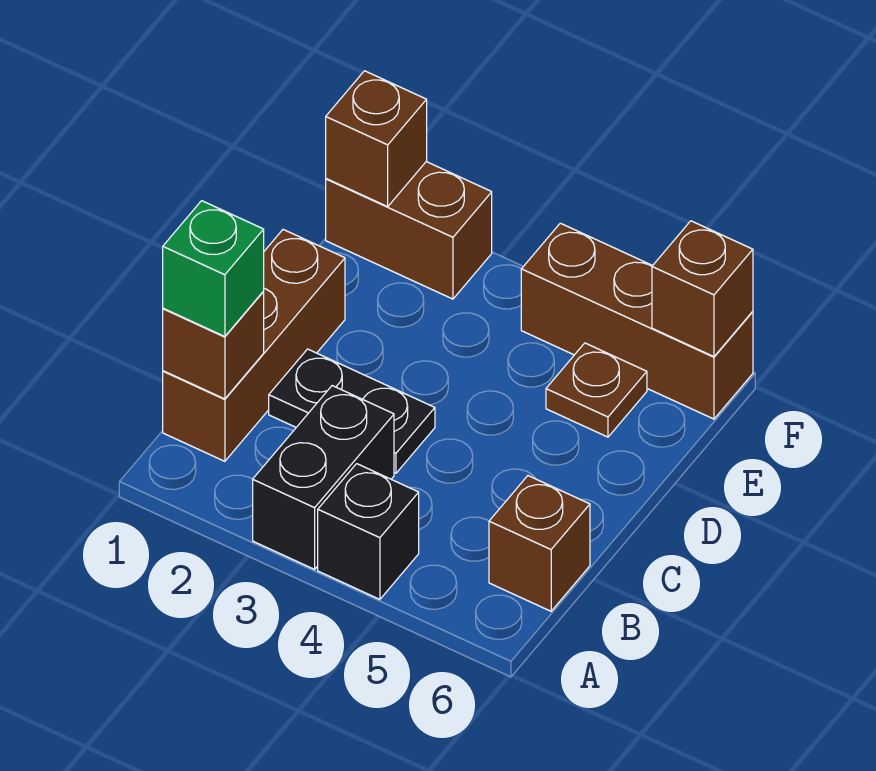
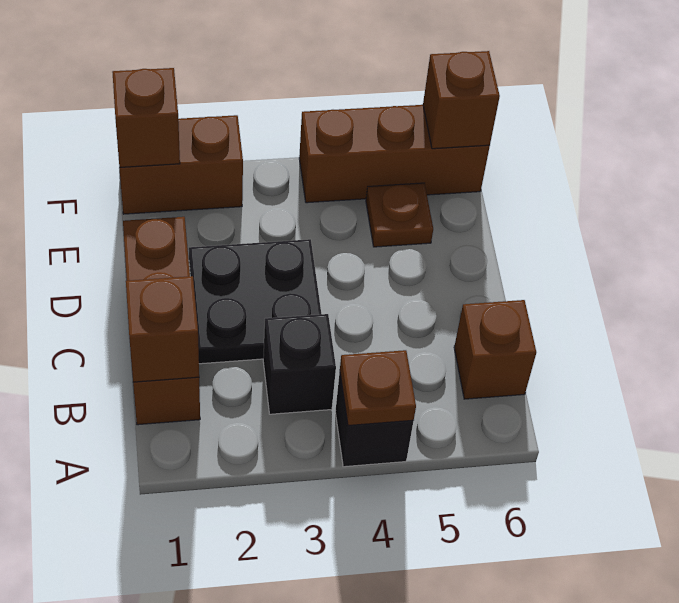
black 1x2 brick [253,386,394,569] -> black 1x1 brick [263,314,336,414]
none -> brown 1x1 plate [340,350,416,426]
green 1x1 brick [163,201,264,337] -> none
black 1x2 plate [269,349,435,473] -> black 2x2 plate [189,239,321,364]

